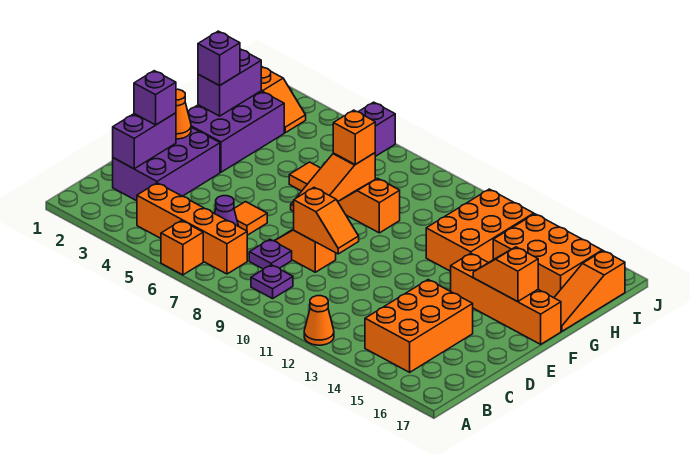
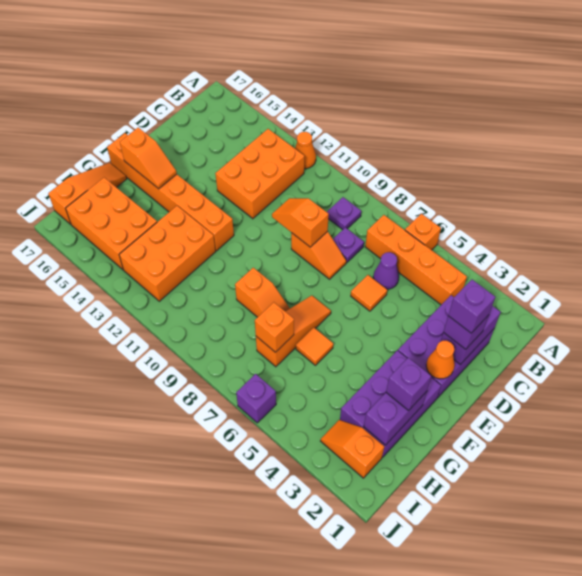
orange 2x3 brick [365,280,473,372] -> orange 2x3 brick moved to [215,129,304,219]
none -> purple 1x1 brick [448,280,495,333]
orange 1x4 brick [451,253,561,344] -> orange 1x6 brick [107,133,234,251]

